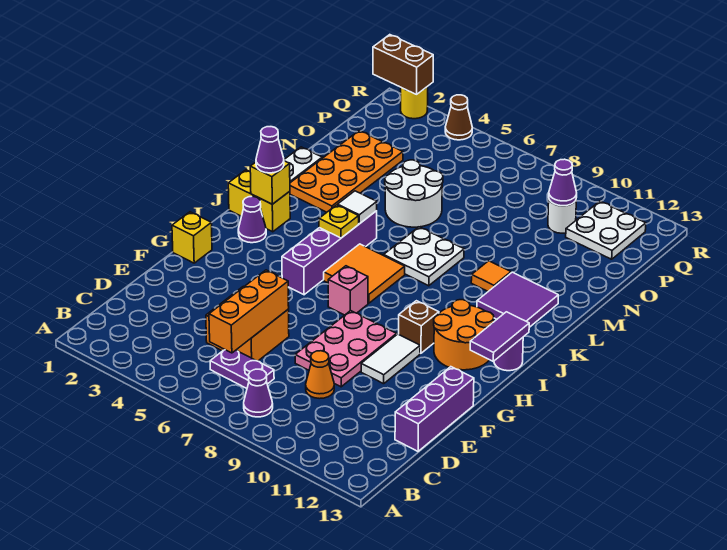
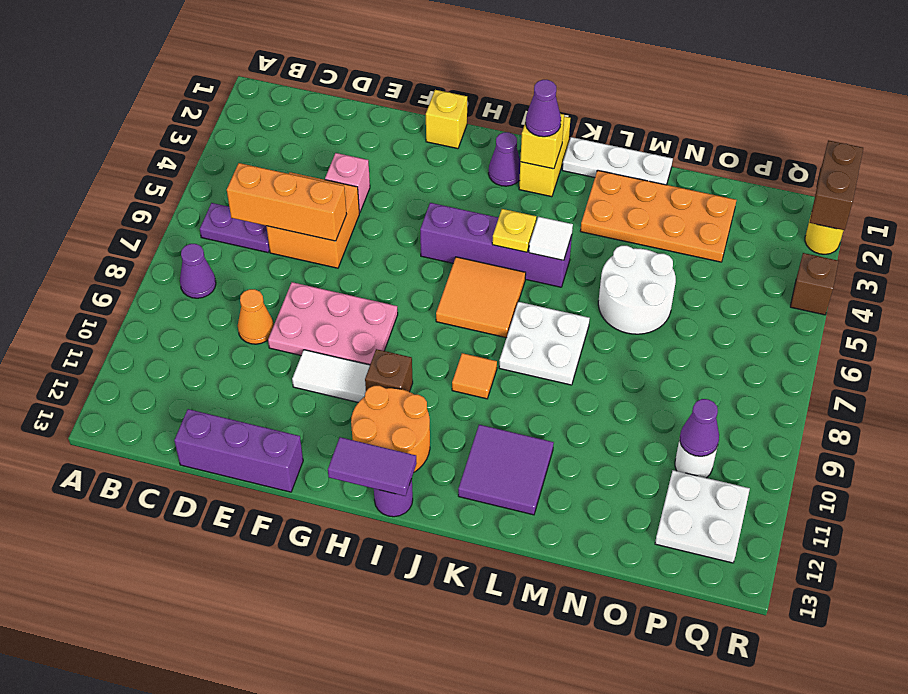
purple 1x2 plate [210,350,274,388] -> purple 1x2 plate turned to [200,203,270,253]
pink 1x1 brick [328,266,368,315] -> pink 1x1 brick moved to [325,153,370,213]
orange 1x1 tile [471,261,511,291] -> orange 1x1 tile moved to [452,353,497,399]
brown 1x1 cone [445,95,472,140] -> brown 1x1 brick [790,253,839,315]

